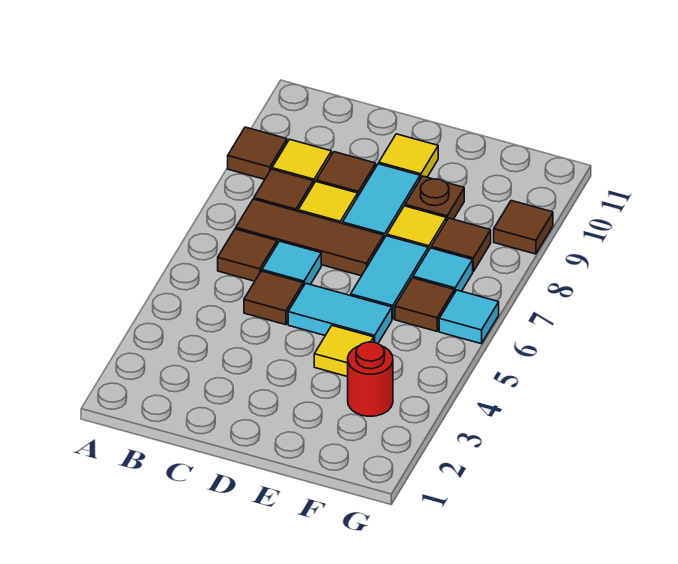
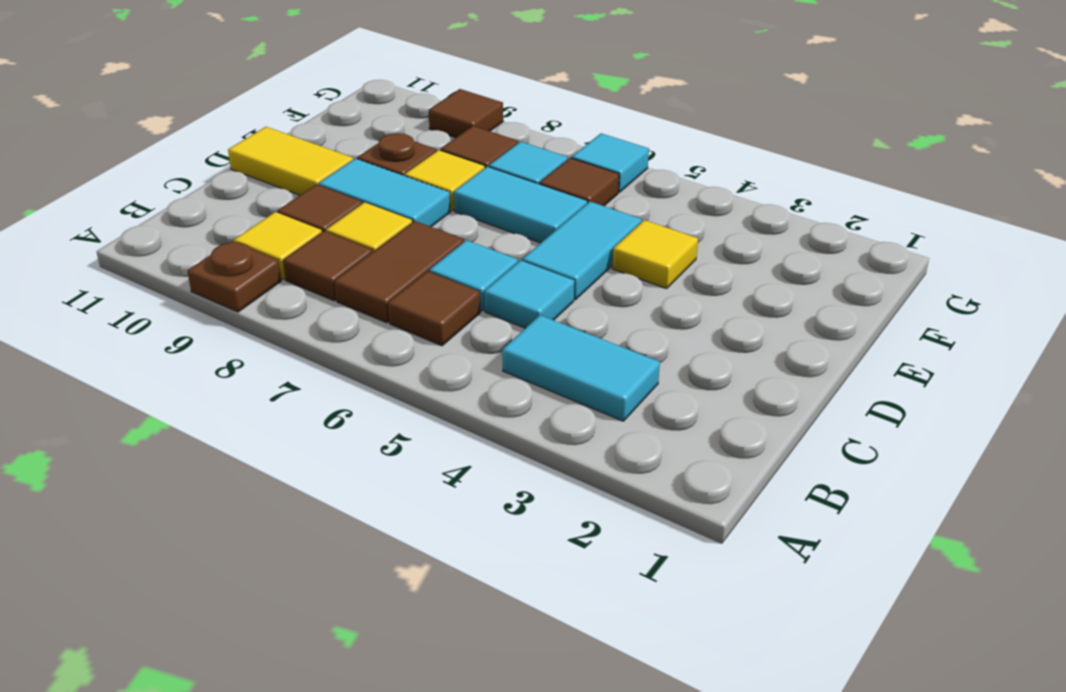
brown 1x1 tile [228,127,287,179] -> brown 1x1 plate [187,241,281,312]
none -> cyan 1x2 tile [502,315,660,421]
brown 1x3 tile [236,199,384,276] -> brown 1x2 tile [334,221,464,323]
brown 1x1 tile [244,271,303,325] -> cyan 1x1 tile [484,260,574,328]
yellow 1x1 tile [379,134,438,179] -> yellow 1x2 tile [228,127,353,195]
red 1x1 round brick [348,342,393,416] -> none

